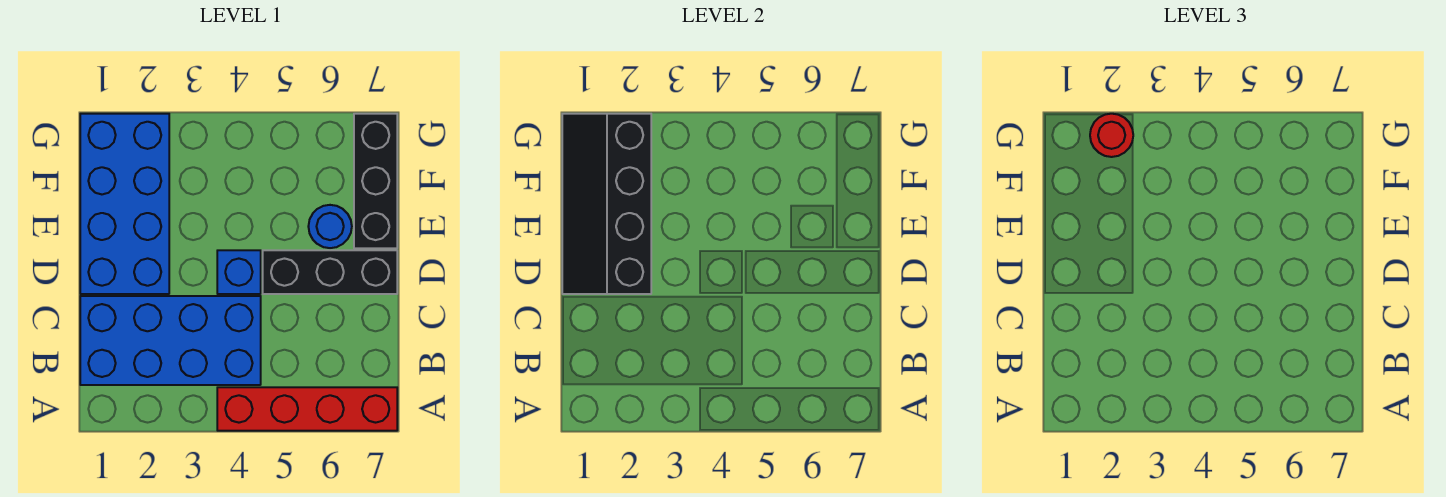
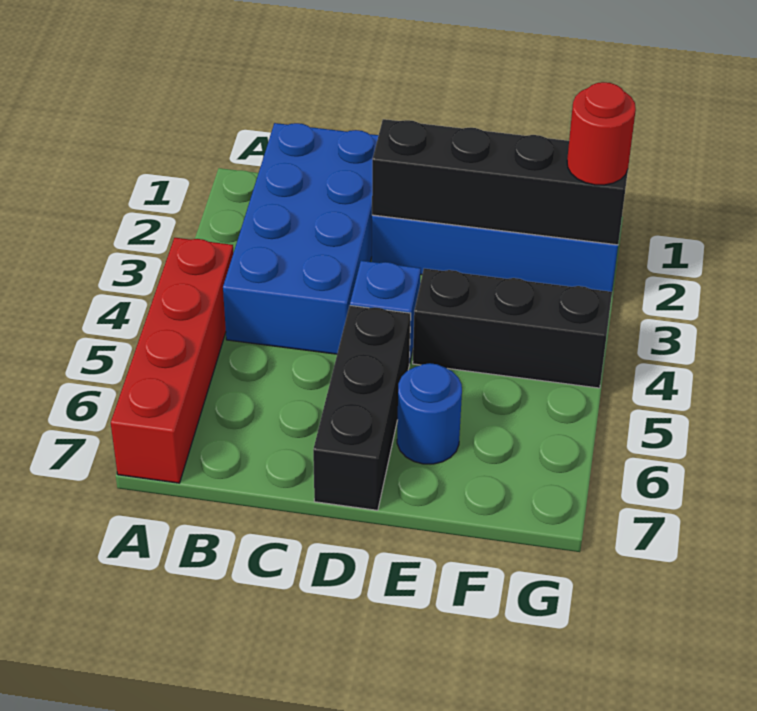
black 1x3 brick [354,114,397,248] -> black 1x3 brick moved to [413,268,612,388]

